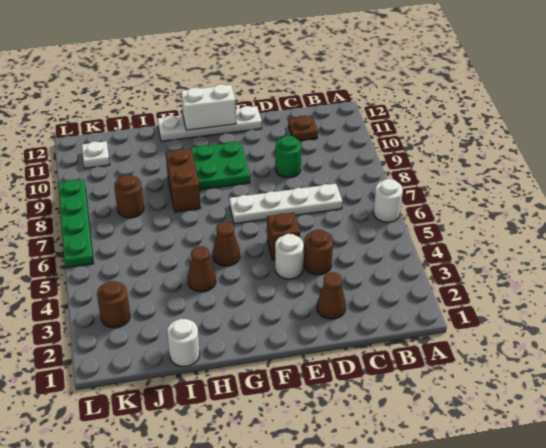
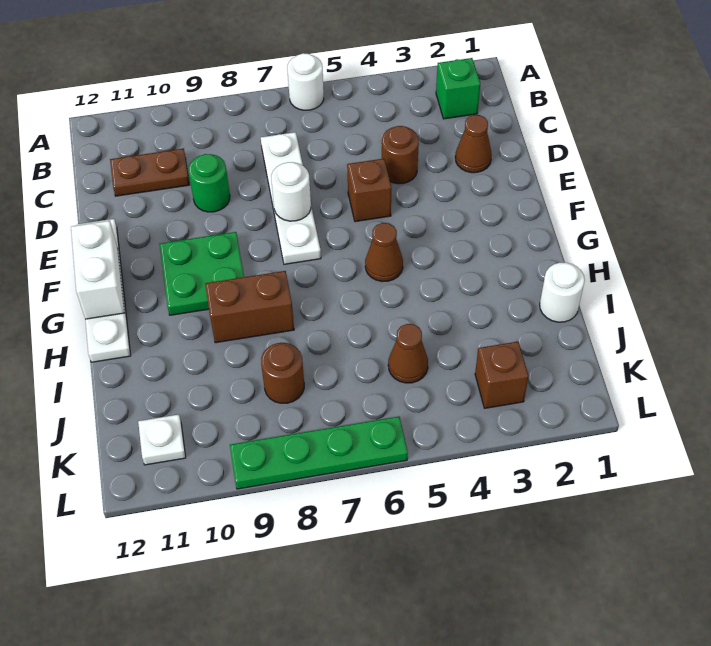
none -> green 1x1 brick [436,58,480,119]
brown 1x1 plate [288,116,318,141] -> brown 1x2 plate [110,148,189,196]
white 1x1 round brick [275,234,304,279] -> white 1x1 round brick moved to [271,162,311,221]
brown 1x1 cone [188,246,216,292] -> brown 1x1 cone moved to [388,324,428,383]
brown 1x1 round brick [97,281,130,328] -> brown 1x1 brick [475,342,529,408]

